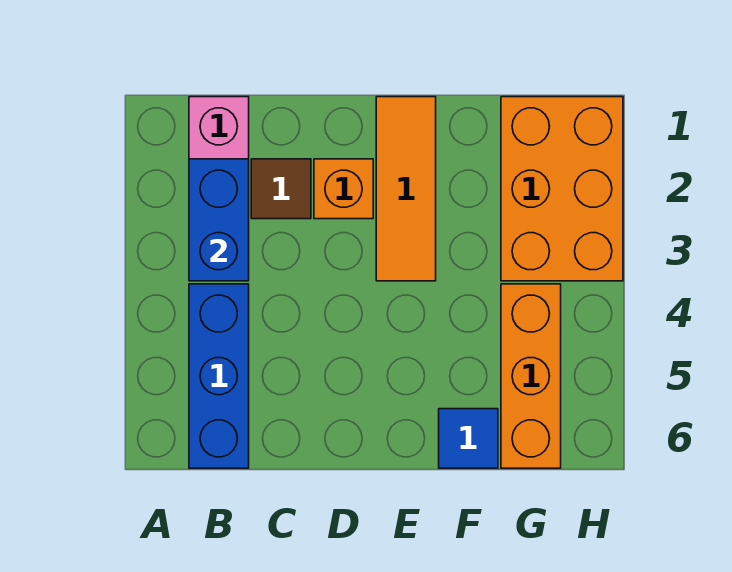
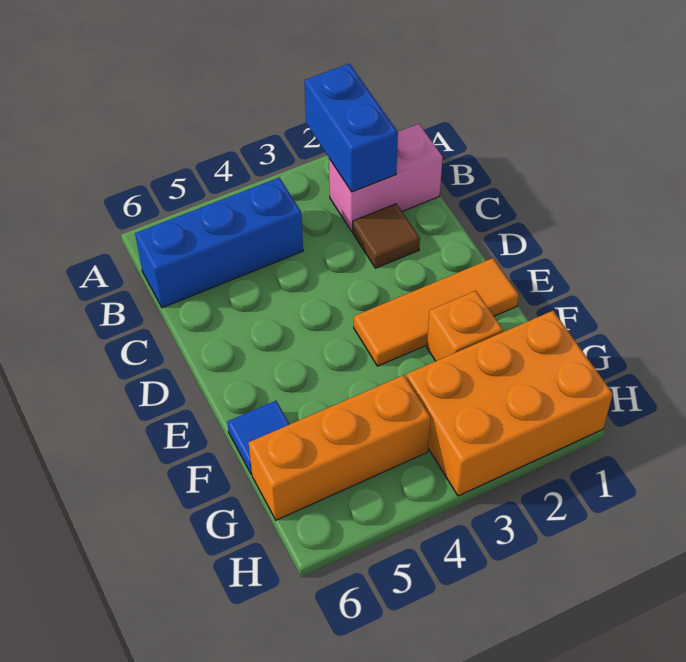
blue 1x2 brick [189,159,249,281] -> blue 1x2 brick turned to [304,64,398,192]
orange 1x1 brick [314,159,373,219] -> orange 1x1 brick moved to [427,291,503,361]

